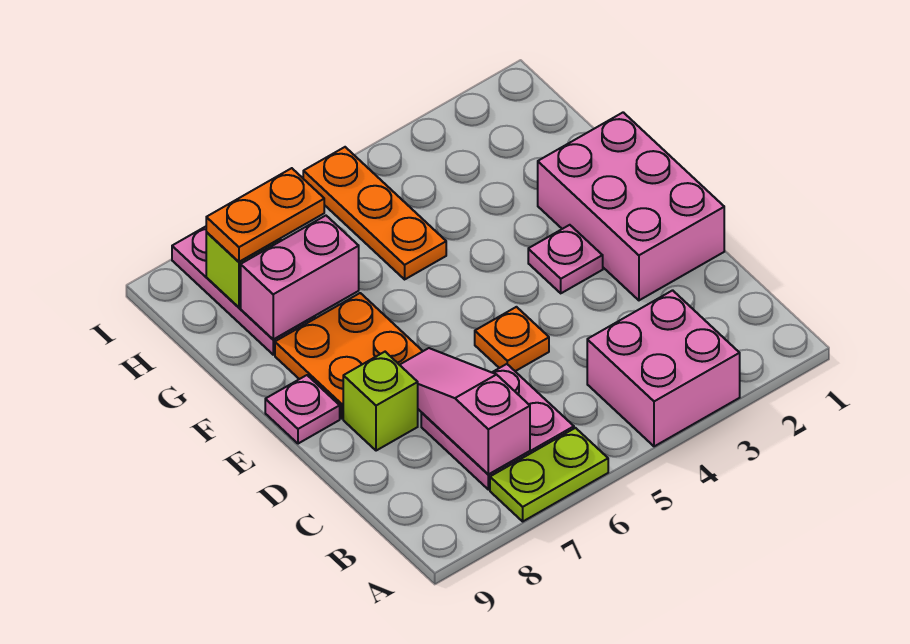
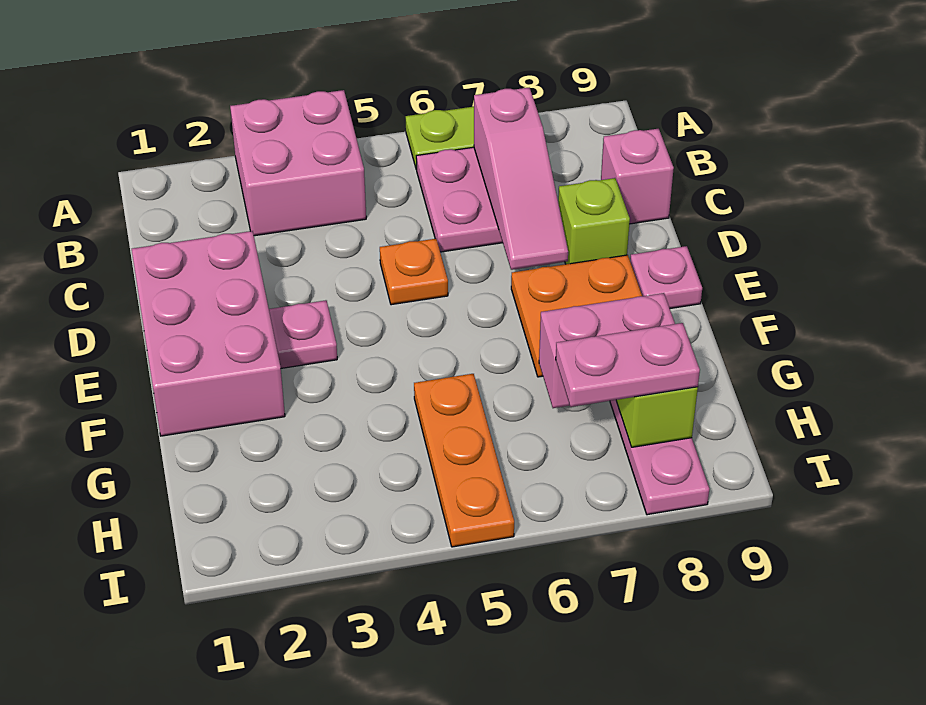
none -> pink 1x1 brick [601,129,674,224]
orange 1x2 plate [206,168,324,262] -> pink 1x2 plate [556,323,700,407]

